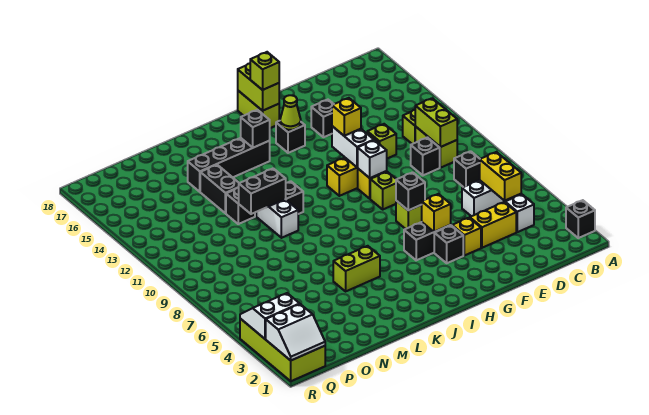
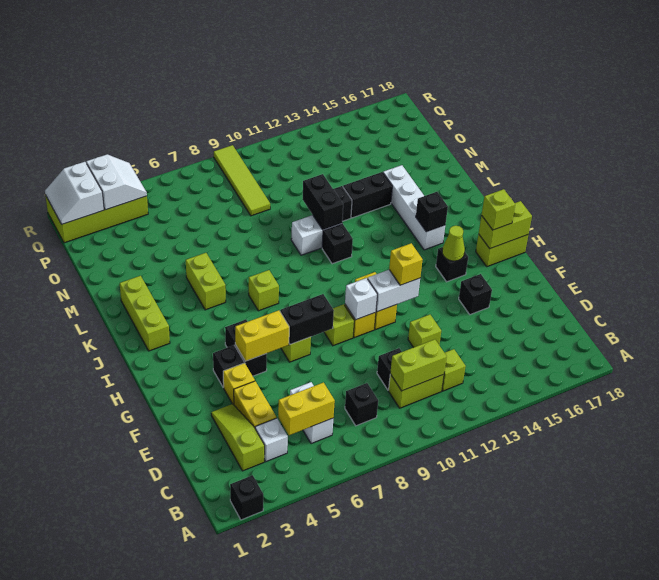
none -> lime 1x3 slope [211,404,265,471]
yellow 1x1 brick [422,194,451,232] -> yellow 1x2 brick [235,310,289,361]
black 1x1 brick [396,172,425,210] -> black 1x2 brick [280,294,334,344]
none -> lime 1x3 brick [120,276,170,351]
none -> lime 1x1 brick [249,270,279,311]
black 1x4 brick [188,138,270,192] -> white 1x4 brick [383,165,445,250]
none -> lime 1x4 tile [214,145,270,216]

